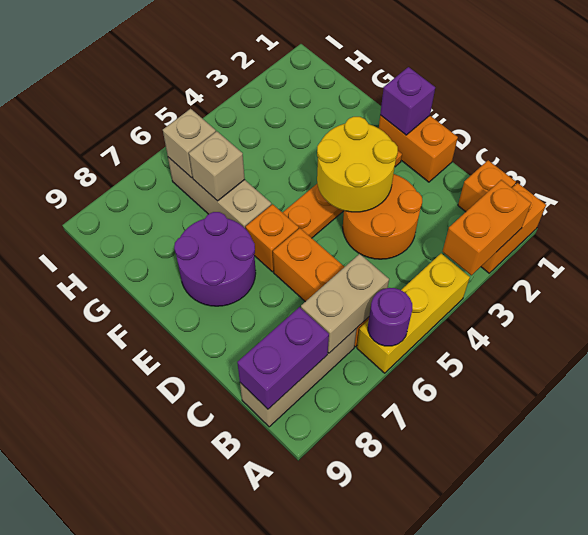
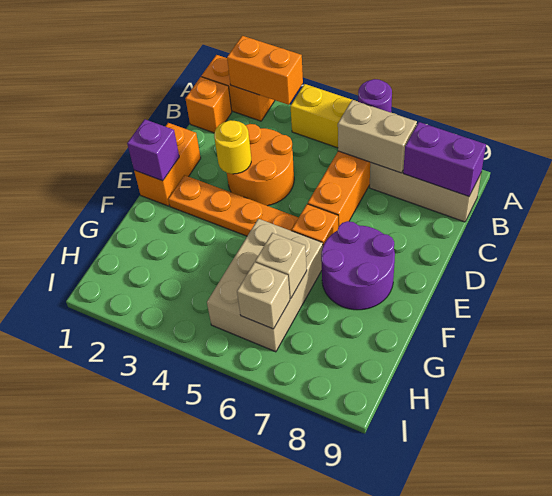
yellow 2x2 round brick [317,117,398,212] -> yellow 1x1 round brick [214,120,251,174]
tan 1x3 brick [168,157,271,229] -> tan 2x3 brick [207,219,323,352]

